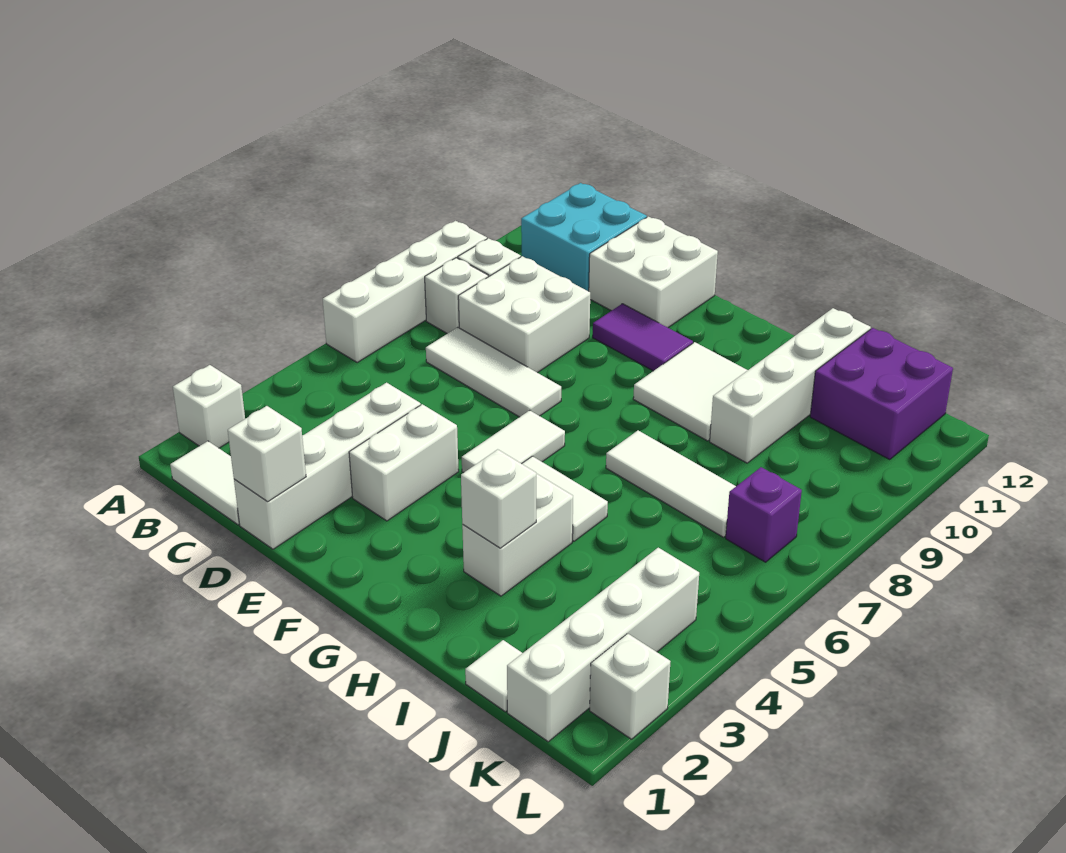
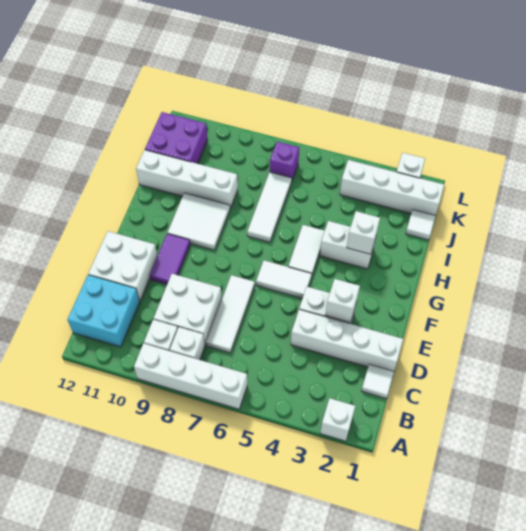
white 1x2 tile [170,441,239,525] -> white 1x1 tile [362,365,394,398]
white 1x1 brick [228,406,306,502] -> white 1x1 brick moved to [325,279,360,322]

